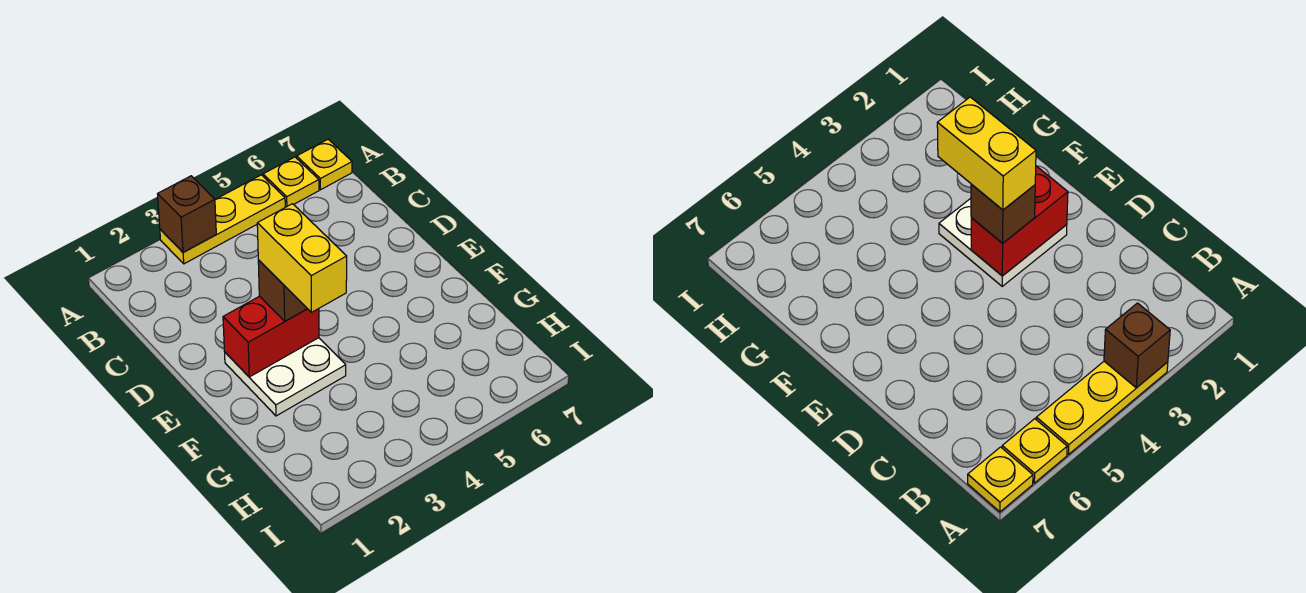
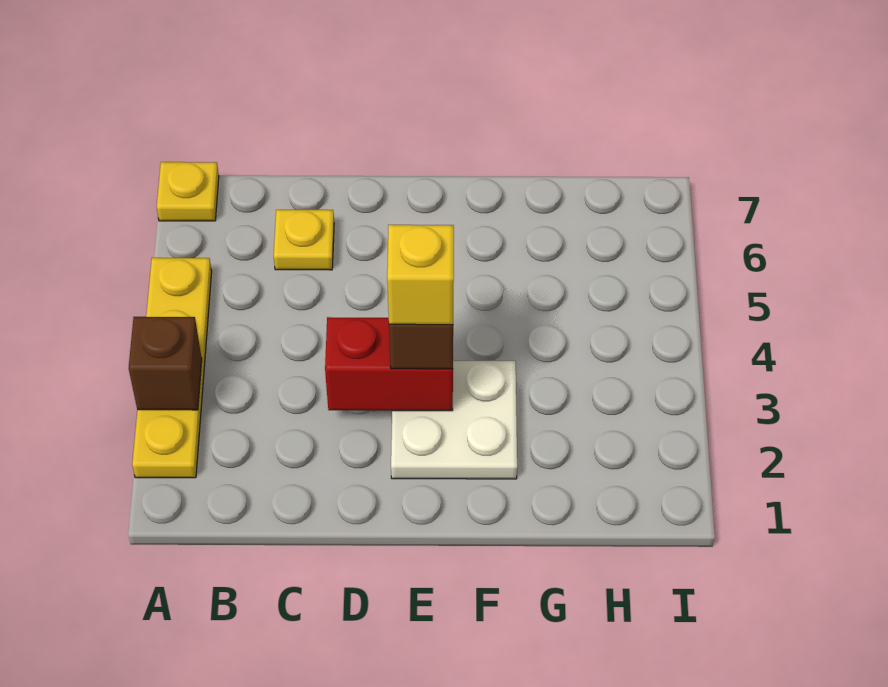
yellow 1x3 plate [160,175,285,264] -> yellow 1x4 plate [132,258,212,478]
yellow 1x1 plate [263,157,319,207] -> yellow 1x1 plate moved to [274,210,334,270]
red 1x2 brick [223,296,319,377] -> red 1x2 brick turned to [325,317,453,411]
yellow 1x2 brick [257,204,347,312] -> yellow 1x1 brick [387,225,454,325]

